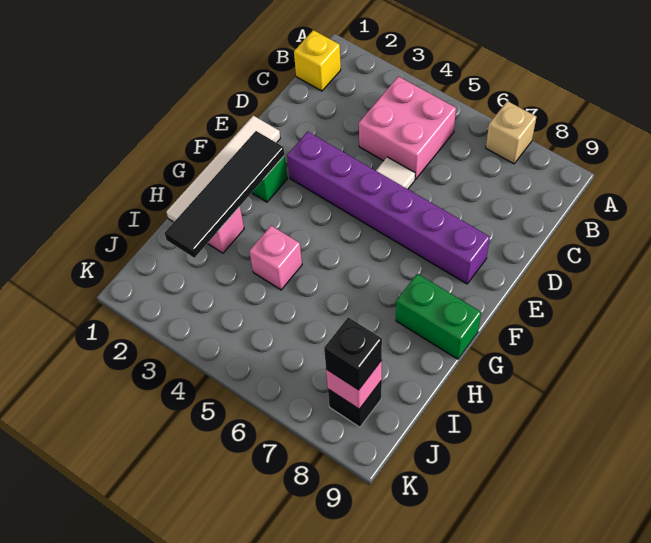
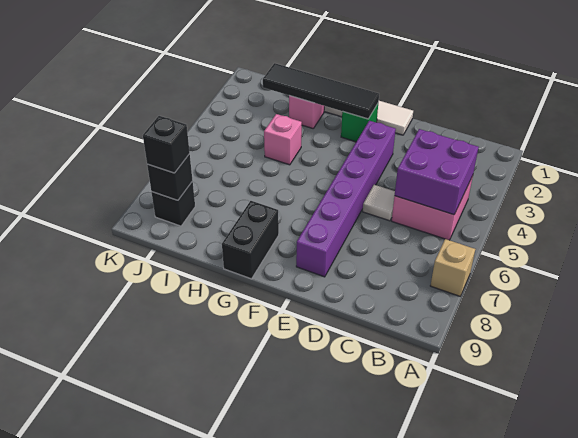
yellow 1x1 brick [294,30,341,91] -> none
none -> purple 2x2 brick [395,129,479,215]
green 1x2 brick [396,274,481,359] -> black 1x2 brick [222,201,279,279]
pink 1x1 brick [326,360,382,409] -> black 1x1 brick [147,154,193,200]

